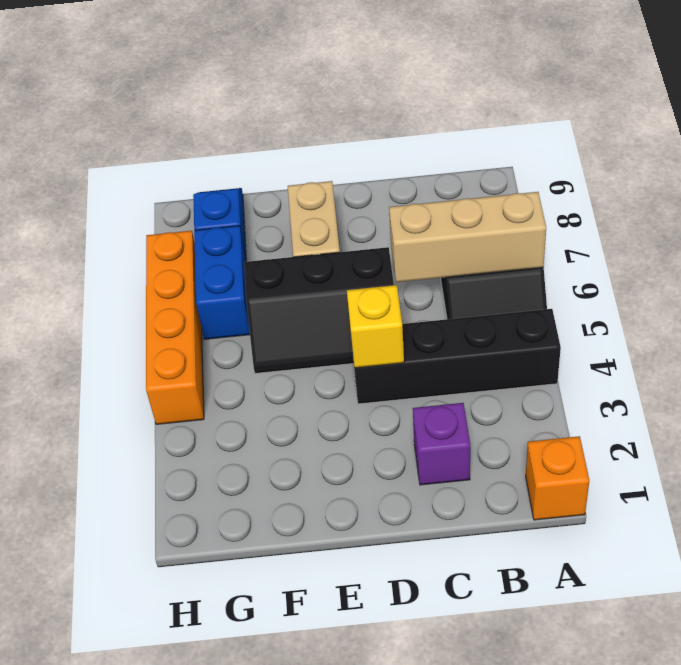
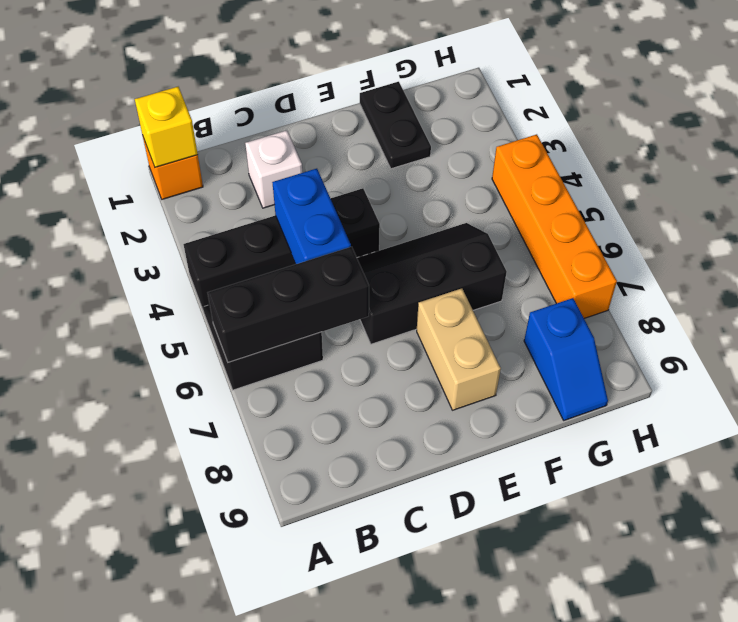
tan 1x3 brick [389,192,546,282] -> black 1x3 brick [208,247,369,362]
purple 1x1 brick [413,403,470,485] -> white 1x1 brick [245,130,302,208]
yellow 1x1 brick [347,285,404,368] -> yellow 1x1 brick moved to [135,87,198,167]
none -> black 1x2 plate [360,82,431,169]
blue 1x2 brick [194,226,250,339] -> blue 1x2 brick moved to [272,169,351,264]

